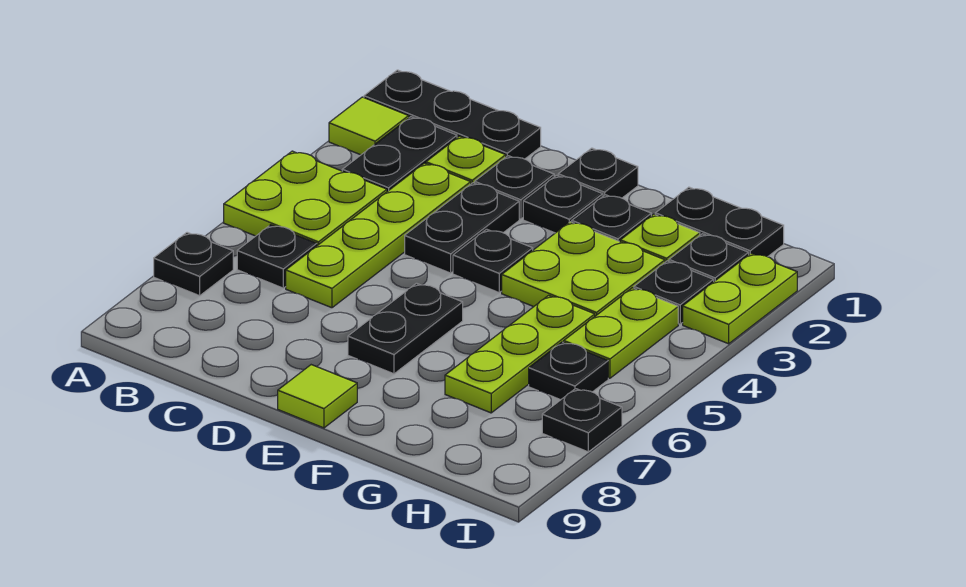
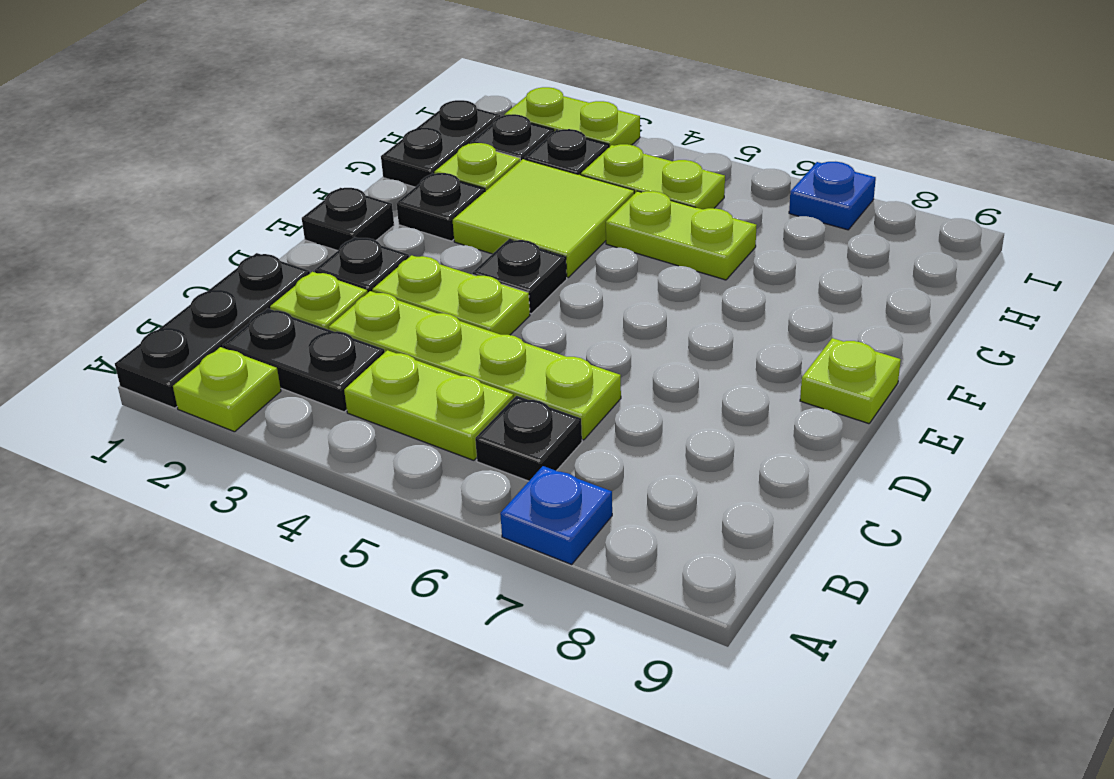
lime 1x1 tile [329,97,409,155] -> lime 1x1 plate [173,347,281,432]
lime 2x2 plate [224,151,387,246] -> lime 1x2 plate [344,350,513,460]
black 1x1 plate [154,232,233,296] -> blue 1x1 plate [500,466,612,564]
black 1x2 plate [405,183,519,273] -> lime 1x2 plate [372,255,530,335]
black 1x1 plate [523,175,603,233] -> none
black 1x2 plate [348,283,463,374] -> none
lime 1x1 tile [278,365,357,428] -> lime 1x1 plate [800,338,901,424]
lime 2x2 plate [502,222,665,316] -> lime 2x2 tile [453,159,634,277]
lime 1x3 plate [445,295,595,413] -> lime 1x2 plate [606,191,757,280]
black 1x1 plate [529,342,608,400] -> none
black 1x1 plate [542,389,622,452] -> blue 1x1 plate [789,162,876,230]

